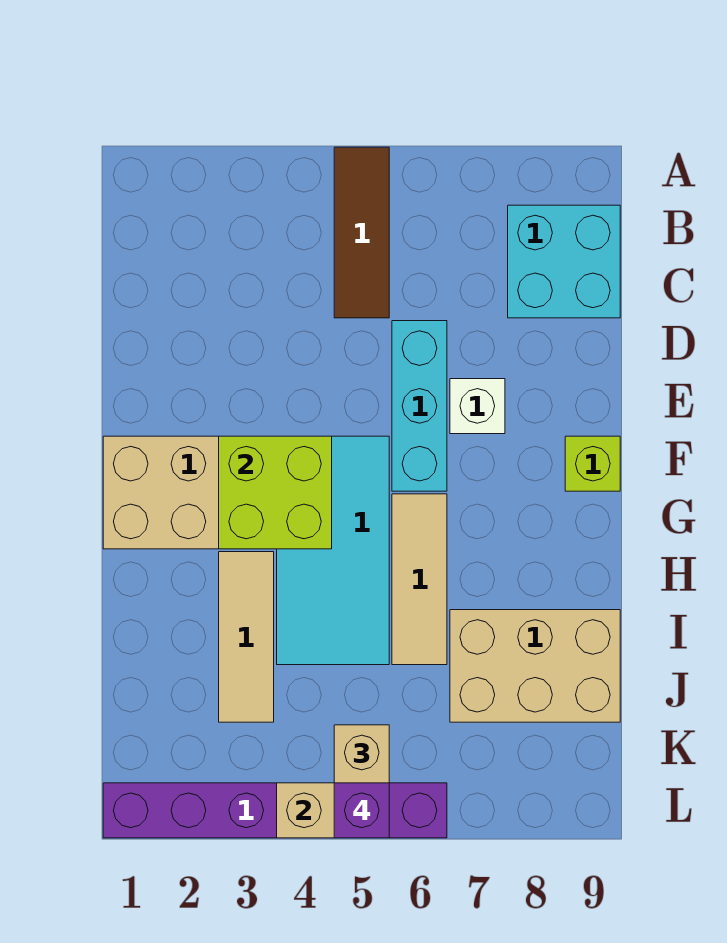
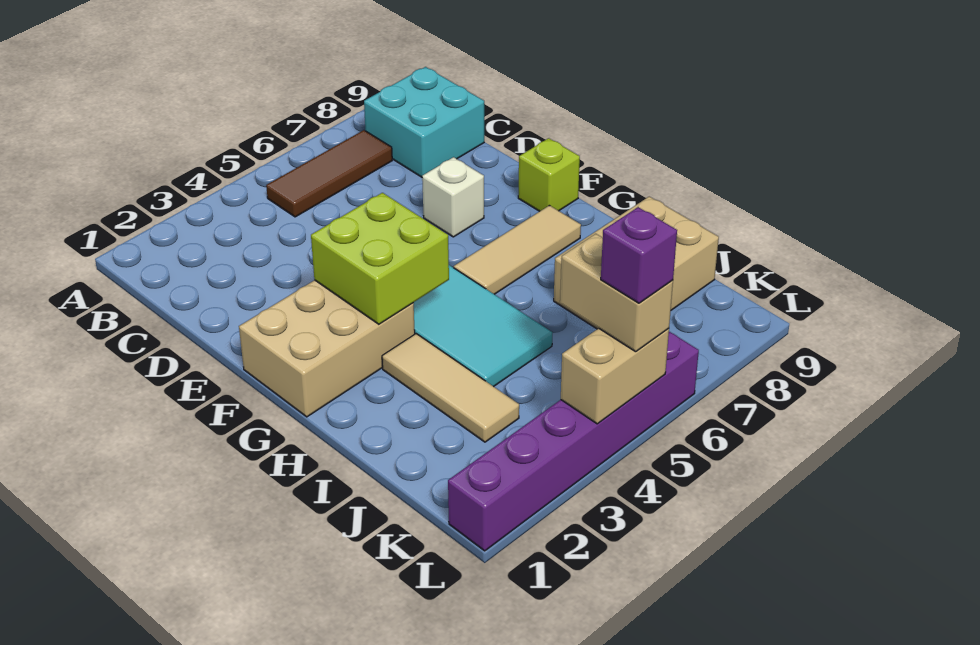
brown 1x3 tile [334,147,389,318] -> brown 1x3 tile turned to [266,130,392,217]
cyan 1x3 brick [392,321,447,491] -> none
tan 1x3 tile [392,494,447,665] -> tan 1x3 tile turned to [453,205,581,294]

